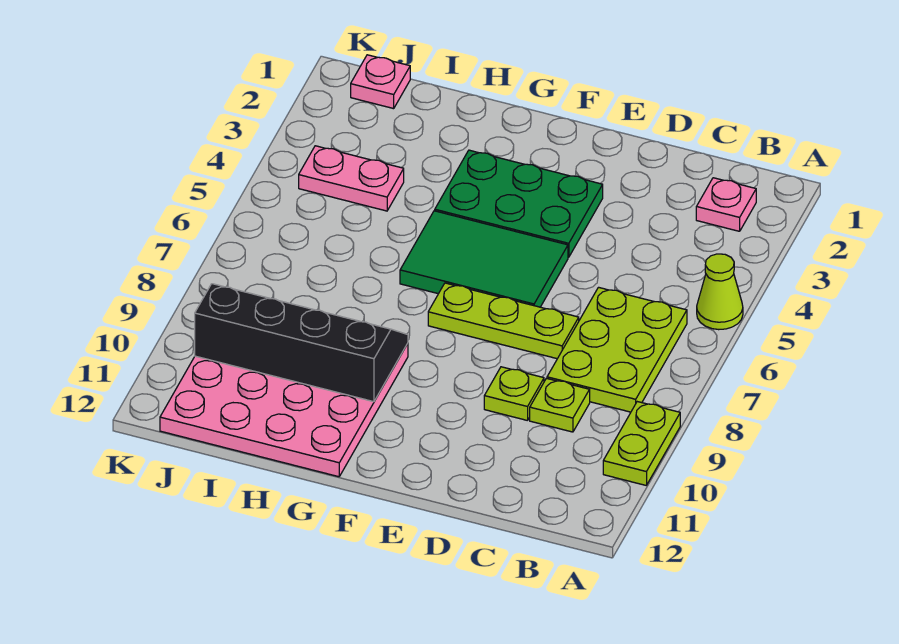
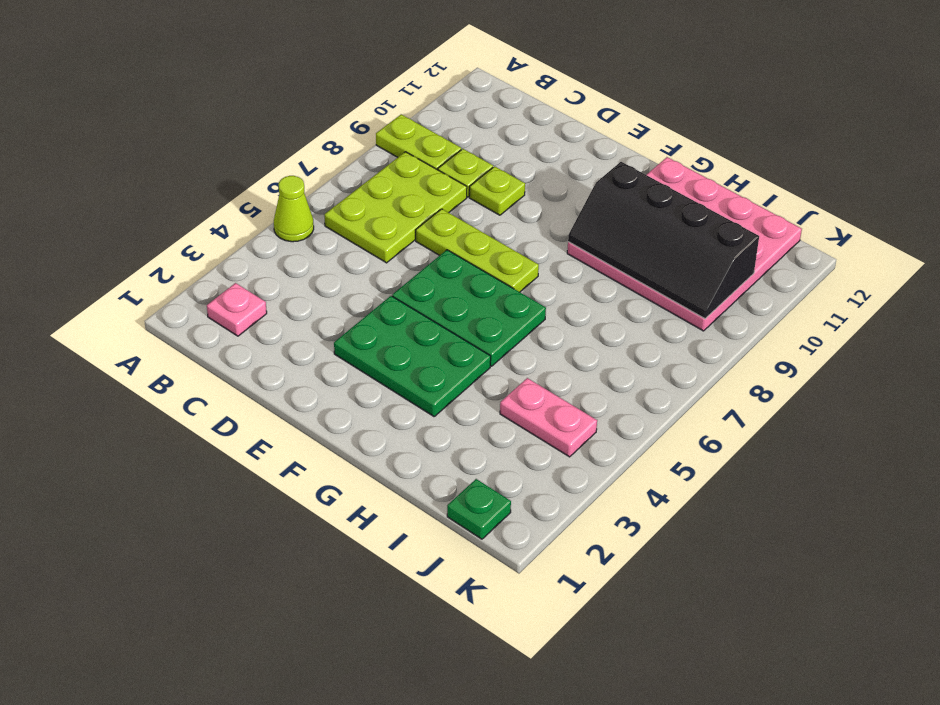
lime 1x2 plate [603,402,680,485] -> lime 1x2 plate turned to [376,114,461,170]
green 2x3 tile [400,211,568,307] -> green 2x3 plate [392,250,546,366]
pink 1x1 plate [351,55,410,109] -> green 1x1 plate [447,479,511,539]

